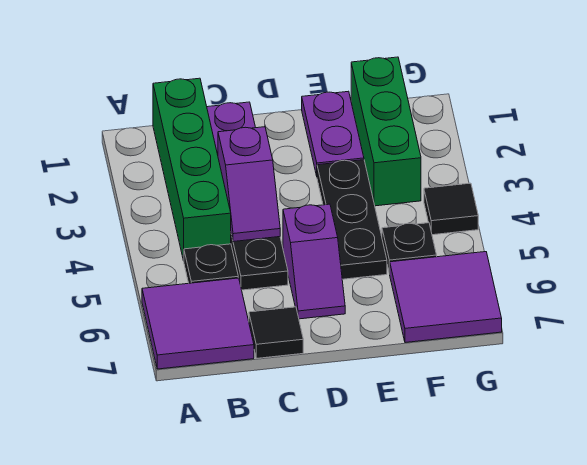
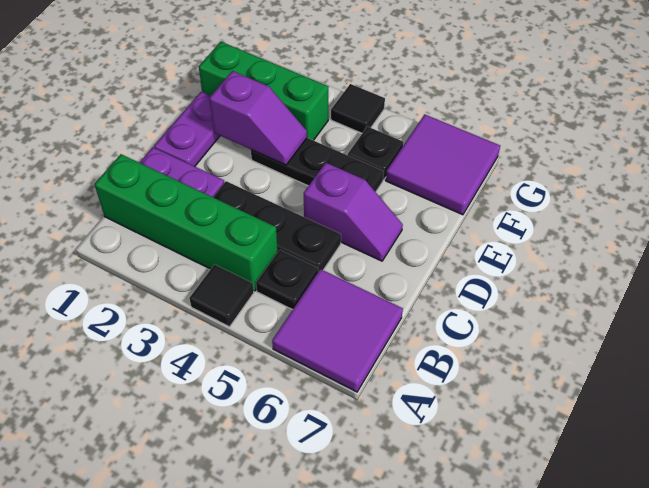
purple 1x2 slope [218,127,280,242] -> purple 1x2 slope moved to [209,71,307,165]
black 1x1 tile [249,307,303,358] -> black 1x1 tile moved to [189,264,254,327]
purple 1x2 plate [302,91,364,176] -> purple 1x2 plate turned to [154,92,220,166]

